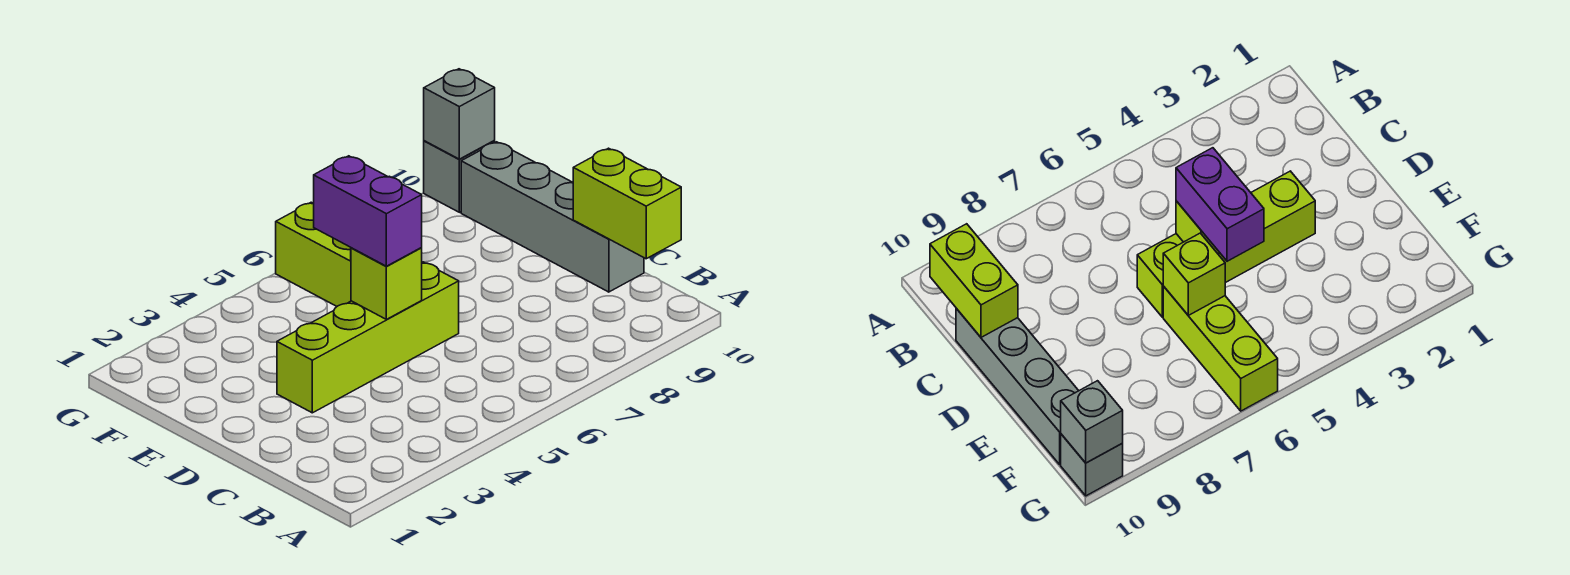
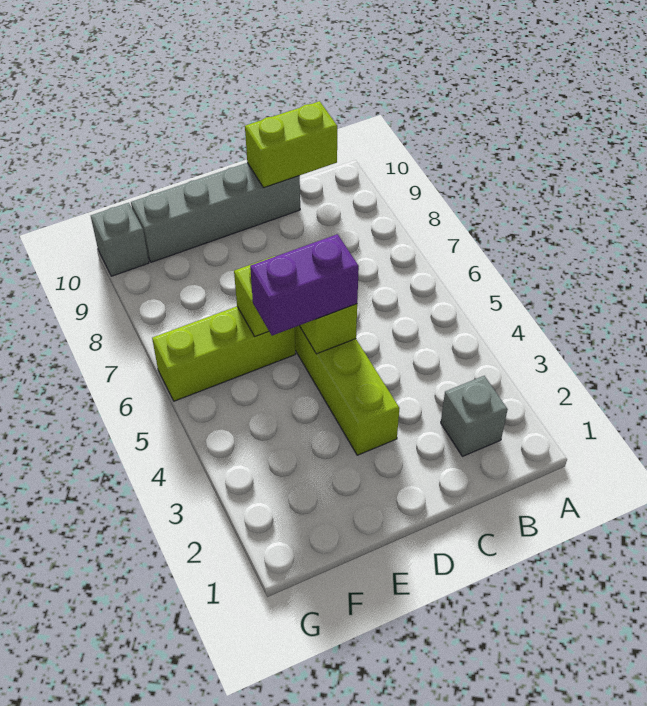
grey 1x1 brick [424,69,495,159] -> grey 1x1 brick moved to [441,376,508,456]

